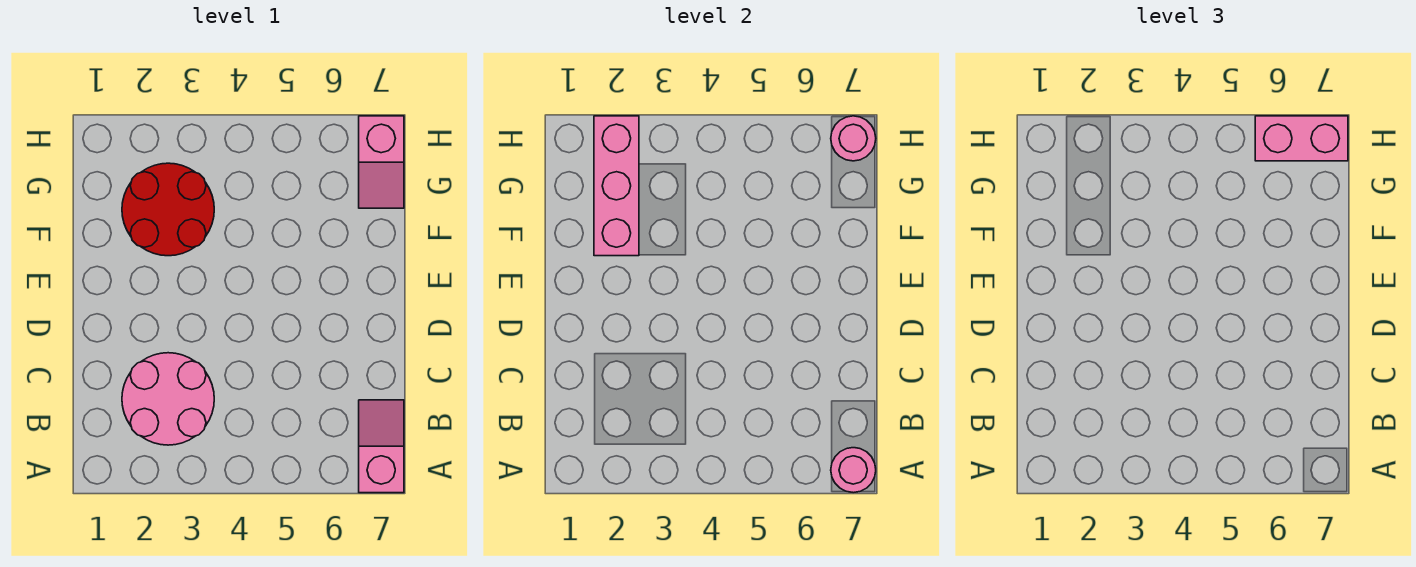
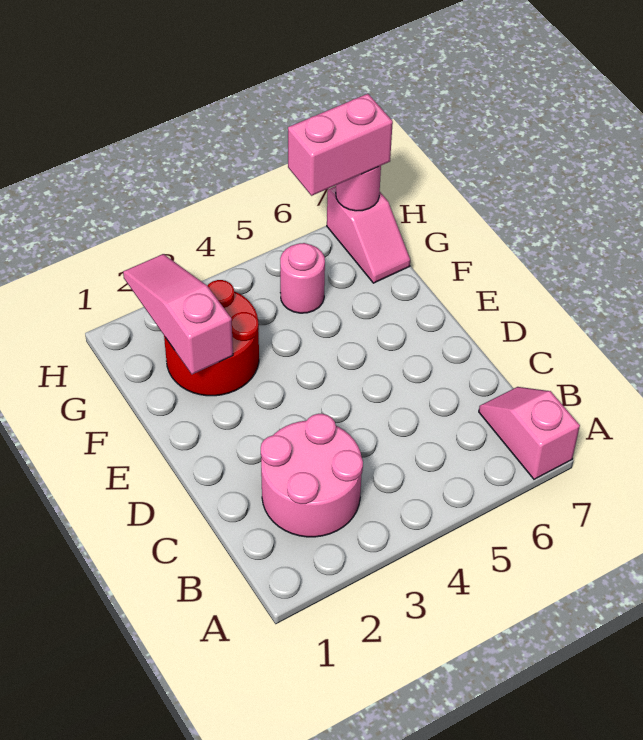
pink 1x1 round brick [831,448,876,493] -> pink 1x1 round brick moved to [280,243,325,313]
pink 1x3 brick [594,116,639,256] -> pink 1x3 slope [123,254,233,374]

